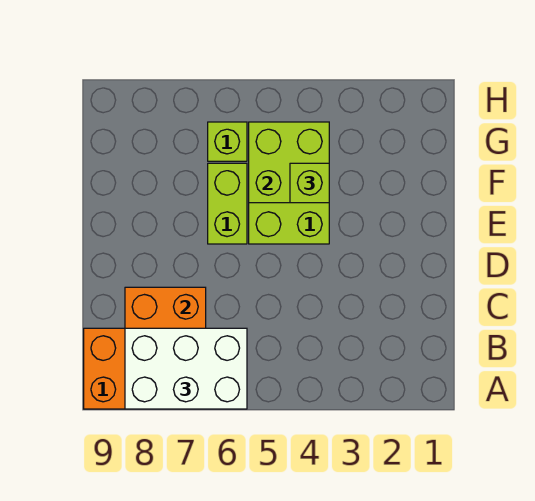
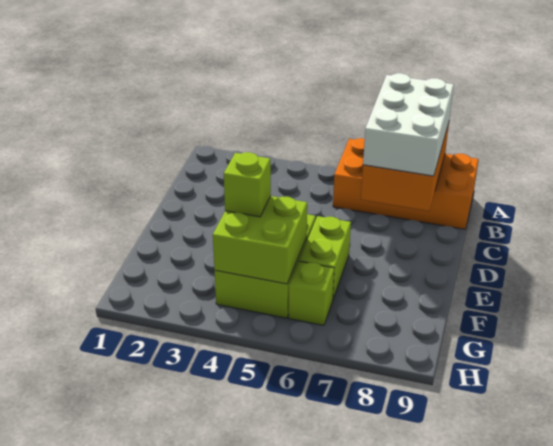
white 2x3 brick [125,328,247,409] -> white 2x3 brick turned to [363,73,454,176]

